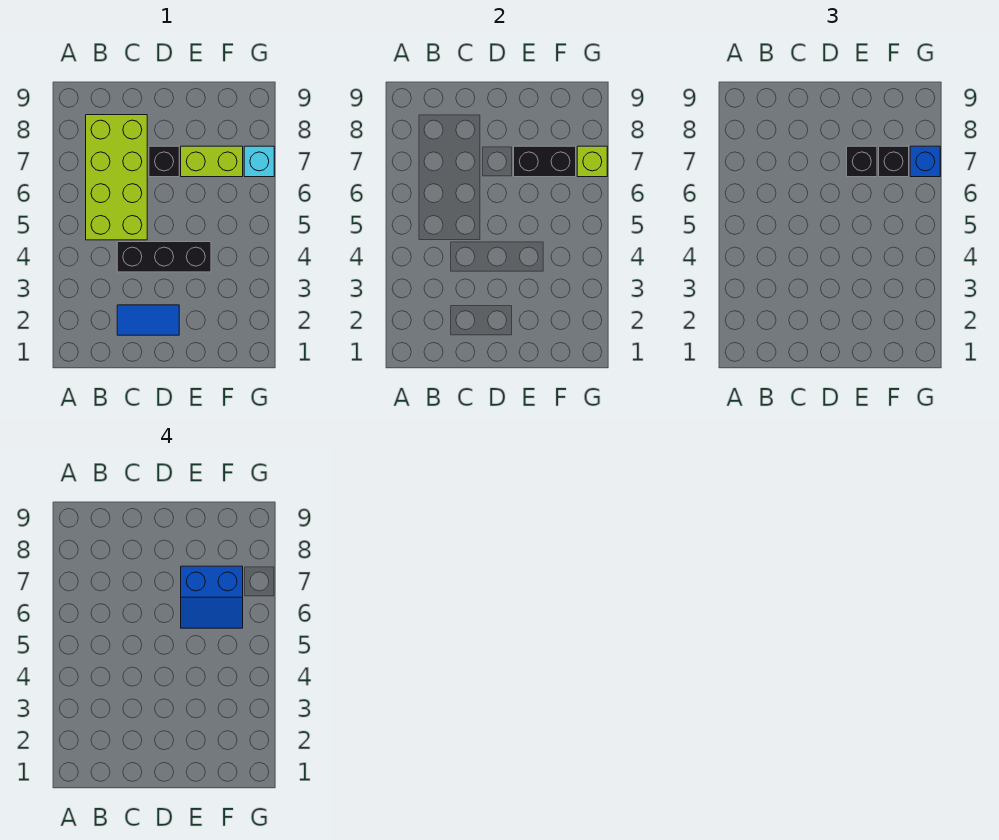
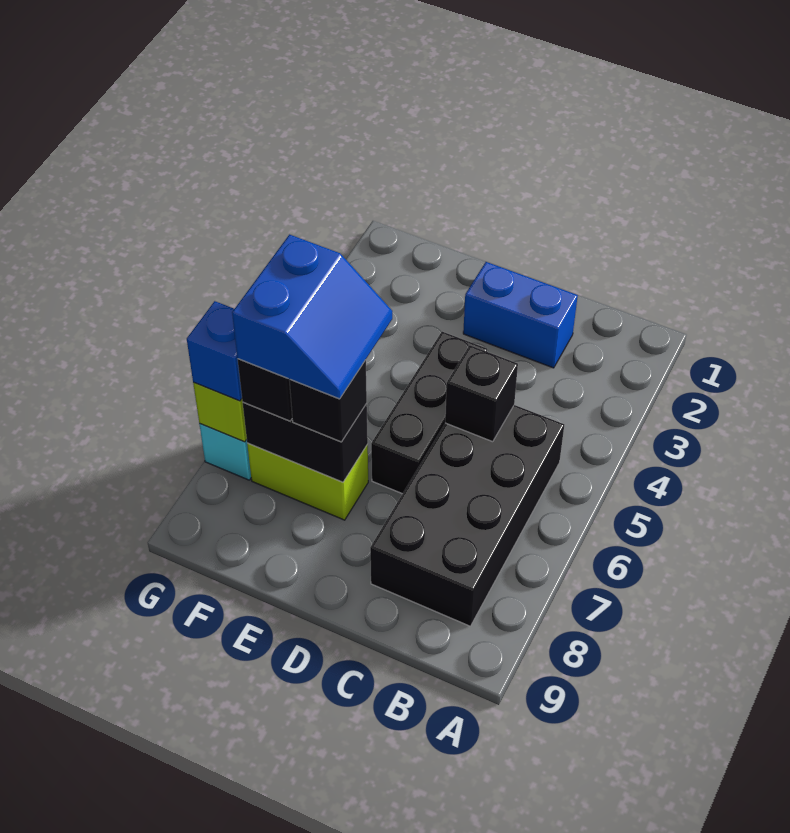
lime 2x4 brick [86,115,147,240] -> black 2x4 brick [370,405,564,626]
blue 1x2 tile [117,305,179,335] -> blue 1x2 brick [463,262,578,368]
black 1x3 brick [117,242,211,272] -> black 1x3 brick turned to [371,332,487,494]
black 1x1 brick [149,146,179,177] -> black 1x1 brick moved to [445,345,518,442]
blue 2x2 slope [181,566,243,628] -> blue 2x2 slope turned to [232,235,392,399]

